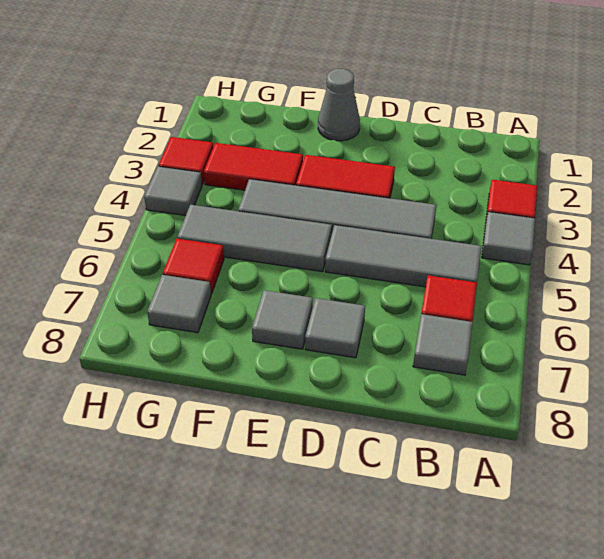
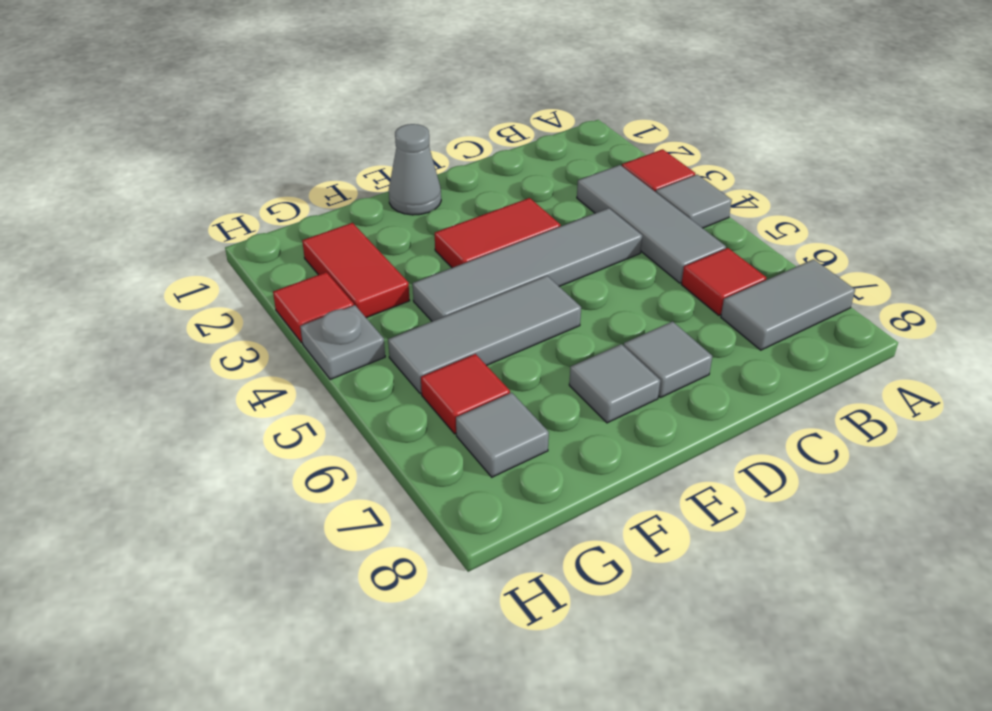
grey 1x3 tile [325,225,482,287] -> grey 1x3 tile turned to [577,165,726,283]
grey 1x1 tile [413,314,473,375] -> grey 1x2 tile [721,259,855,350]
red 1x2 tile [204,143,303,190] -> red 1x2 tile turned to [302,223,410,318]
grey 1x1 tile [144,166,202,216] -> grey 1x1 plate [300,305,385,380]

